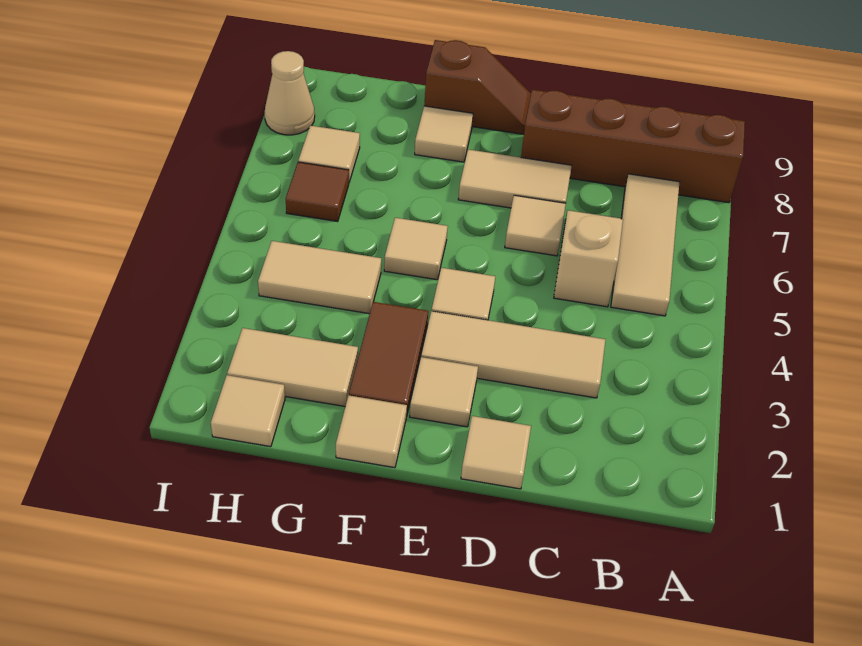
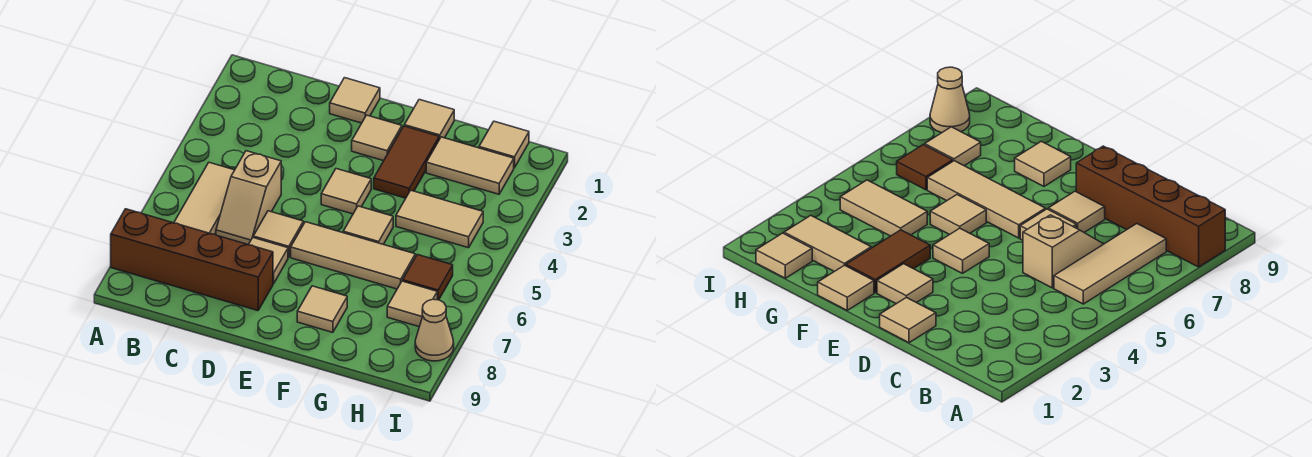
tan 1x3 tile [421,311,606,398] -> tan 1x3 tile moved to [291,222,415,289]
tan 1x2 tile [458,150,572,208] -> tan 1x1 tile [249,238,288,284]
brown 1x2 slope [424,40,531,134] -> none

